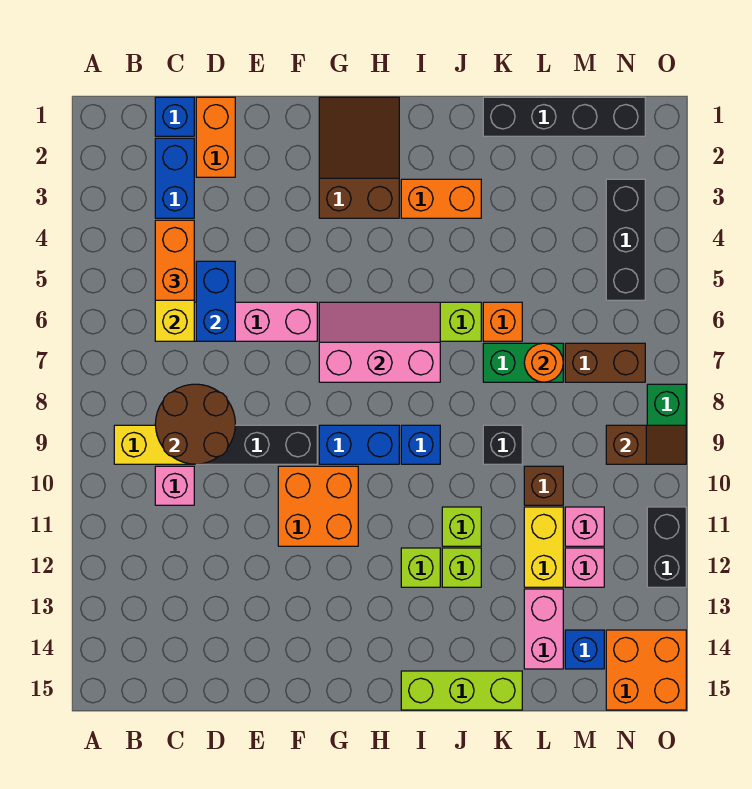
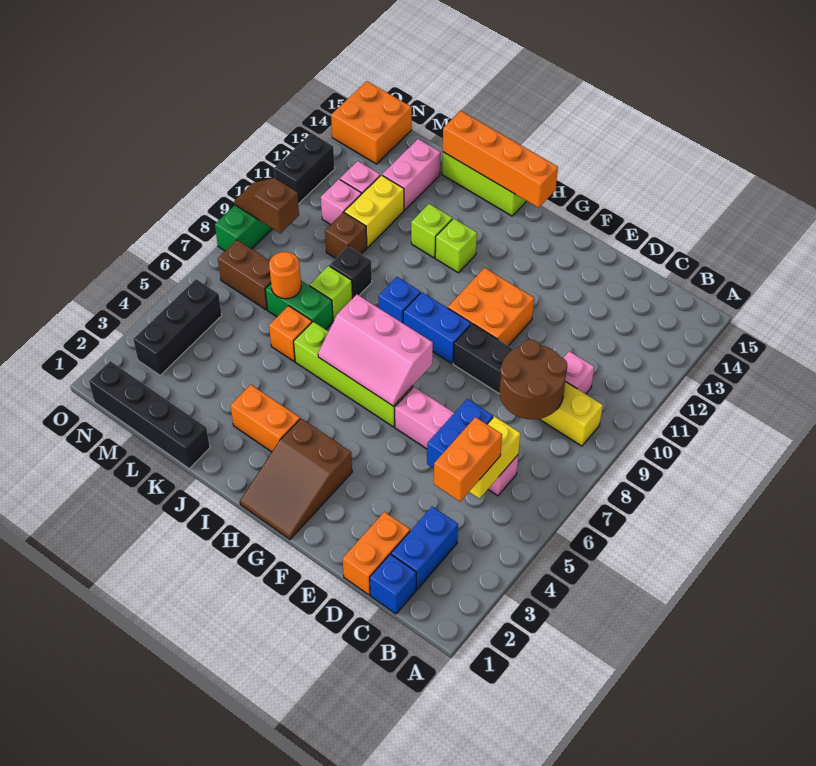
none -> orange 1x4 brick [443,111,558,208]
lime 1x1 brick [442,507,481,546] -> lime 1x1 brick moved to [310,266,352,321]
blue 1x1 brick [565,630,604,669] -> none

